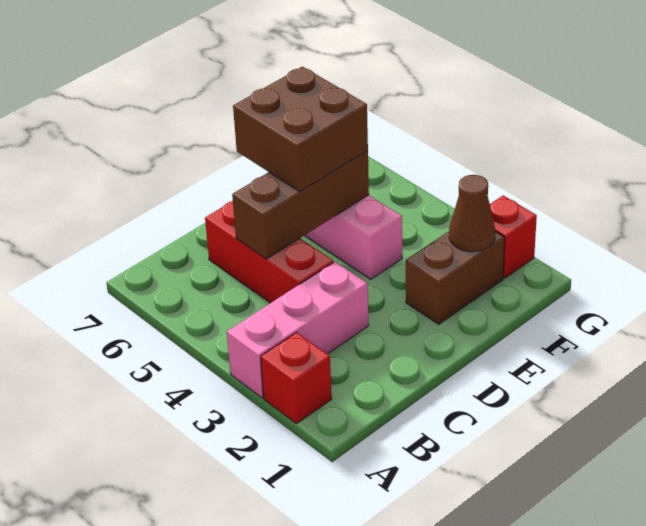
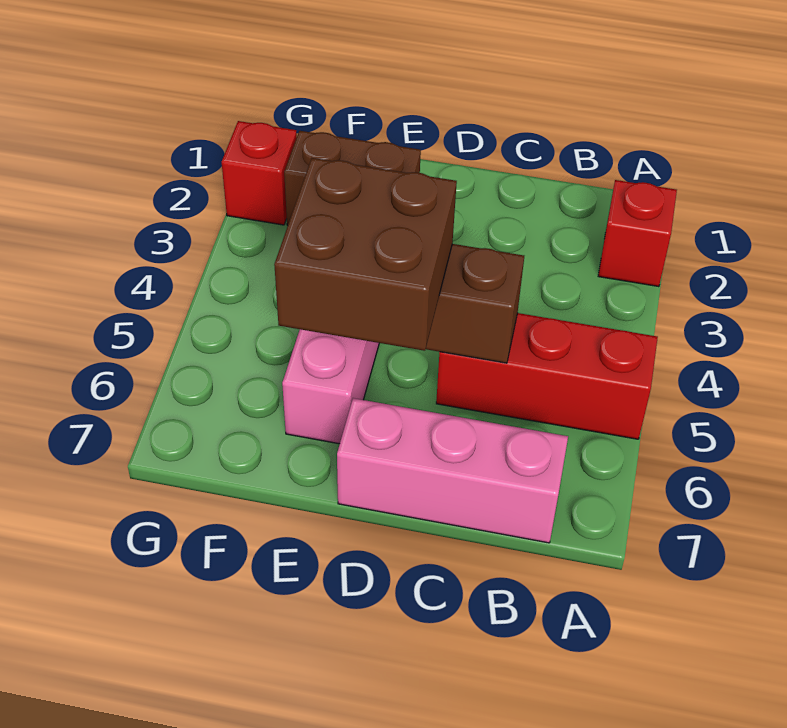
pink 1x3 brick [227,262,369,398] -> pink 1x3 brick moved to [337,398,568,543]
red 1x3 brick [205,201,334,303] -> red 1x3 brick turned to [436,313,658,439]
brown 1x1 cone [449,175,495,252] -> none

